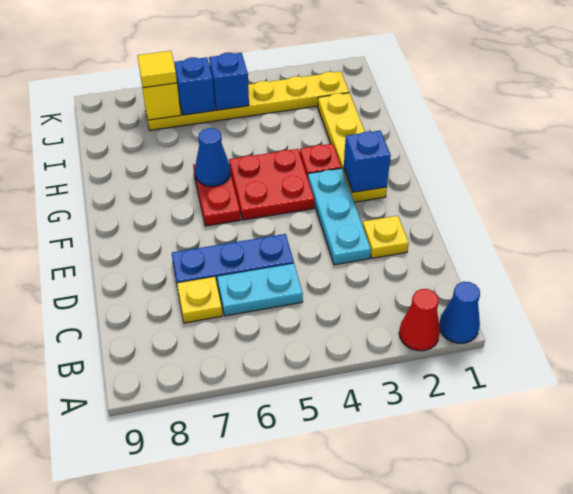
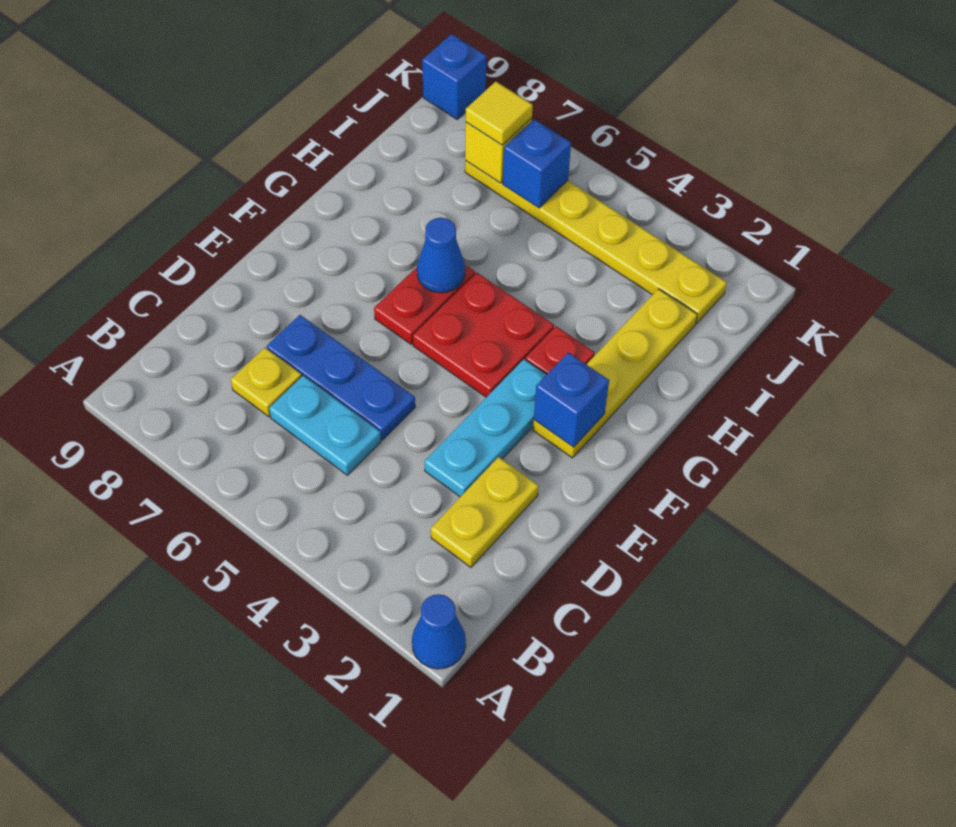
red 1x1 cone [399,289,440,351] -> none
yellow 1x1 plate [362,216,409,258] -> yellow 1x2 plate [431,457,539,567]
blue 1x1 brick [209,53,249,110] -> blue 1x1 brick moved to [422,34,486,119]

